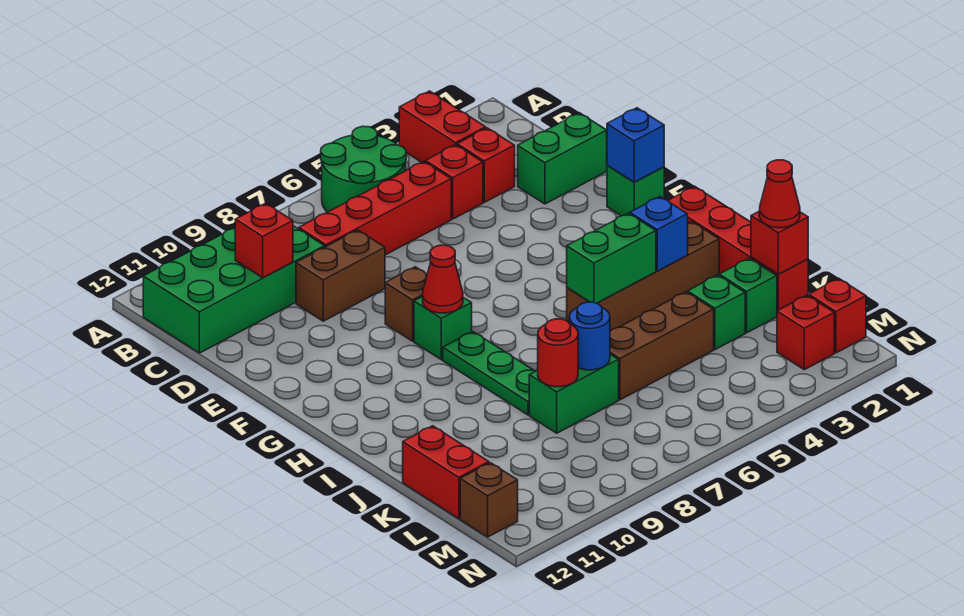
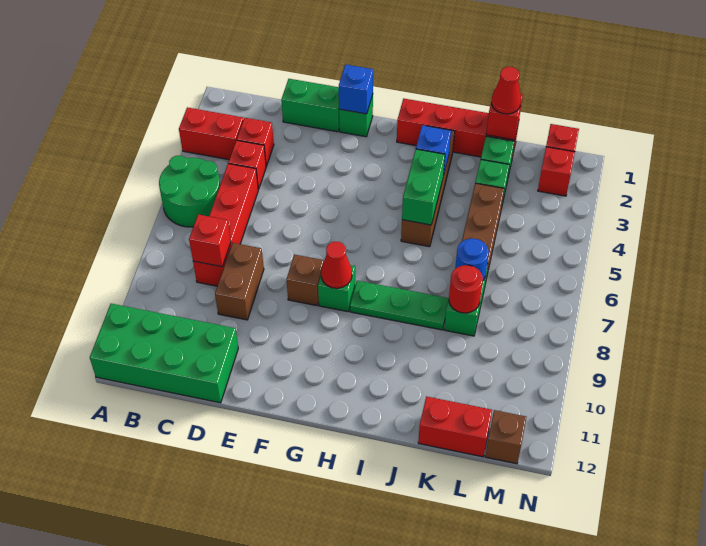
green 2x4 brick [143,226,325,353] -> green 2x4 brick turned to [90,304,238,403]
red 1x1 brick [235,203,293,278] -> red 1x1 brick moved to [189,214,231,267]
green 1x2 brick [518,113,607,204] -> green 1x2 brick turned to [281,79,339,132]

